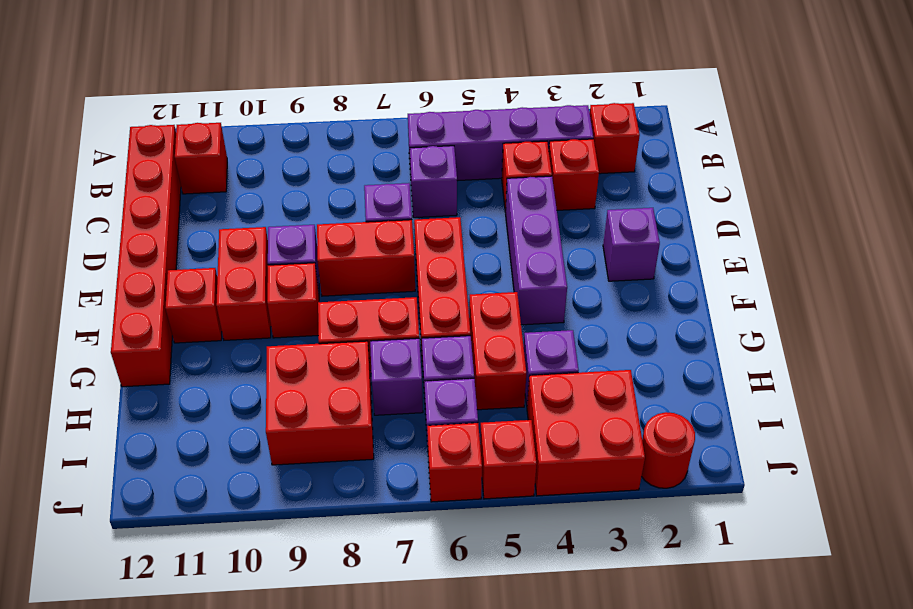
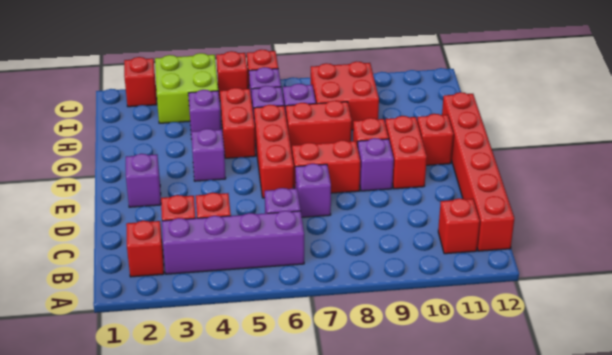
purple 1x3 brick [506,176,567,325] -> purple 1x1 brick [191,129,226,181]
red 2x2 brick [527,370,645,496] -> lime 2x2 brick [155,53,218,123]
red 1x1 round brick [642,412,695,488] -> red 1x1 brick [124,57,157,107]

